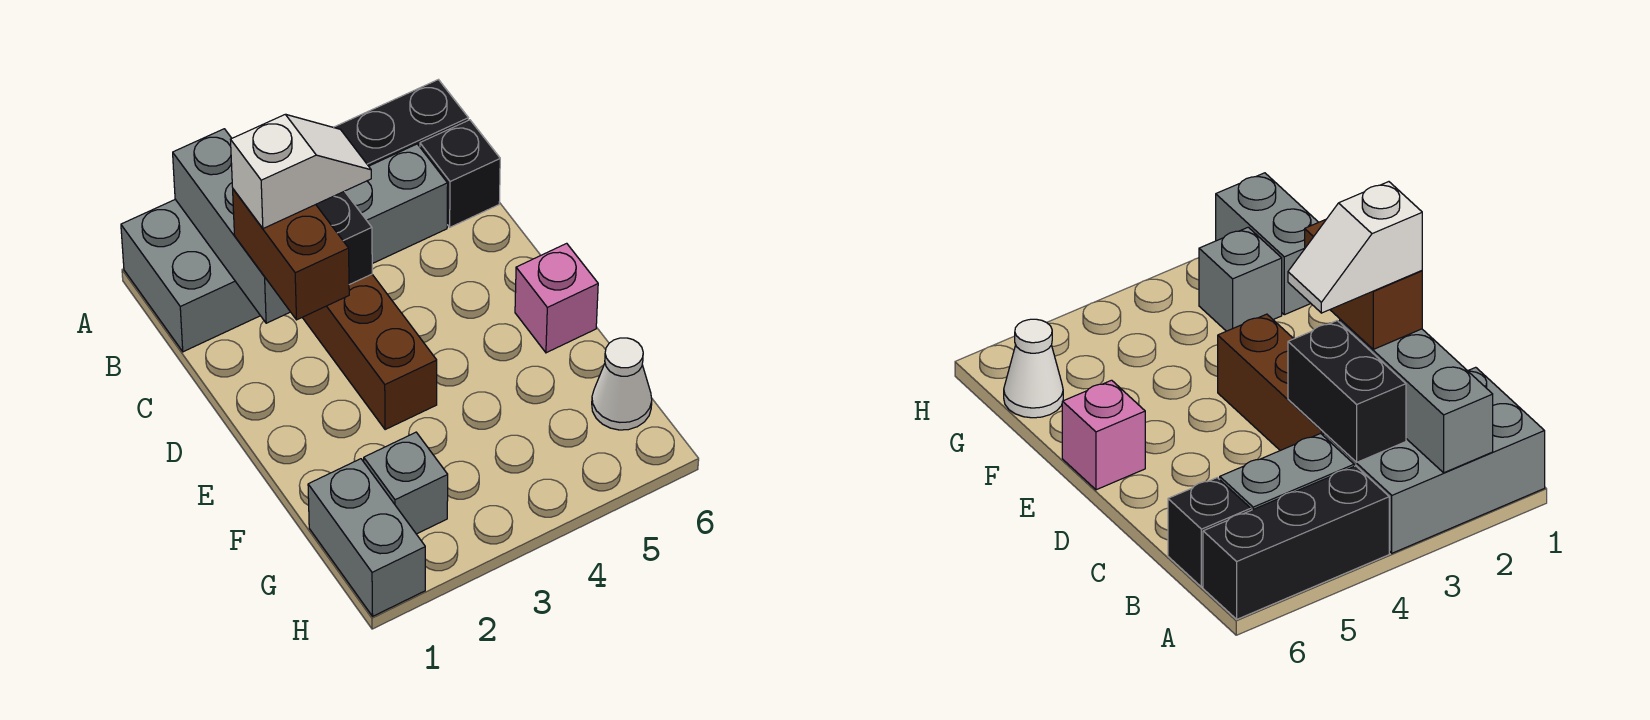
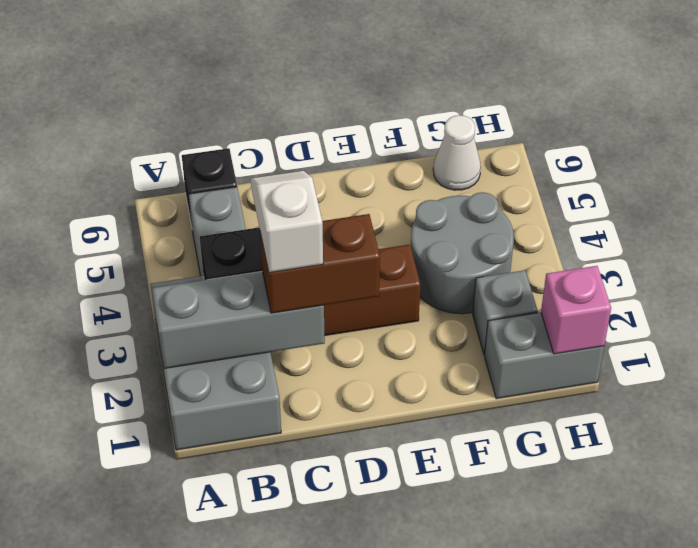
black 1x3 brick [334,80,468,166] -> none
pink 1x1 brick [515,243,598,353] -> pink 1x1 brick moved to [541,266,611,354]
none -> grey 2x2 round brick [411,192,514,314]

